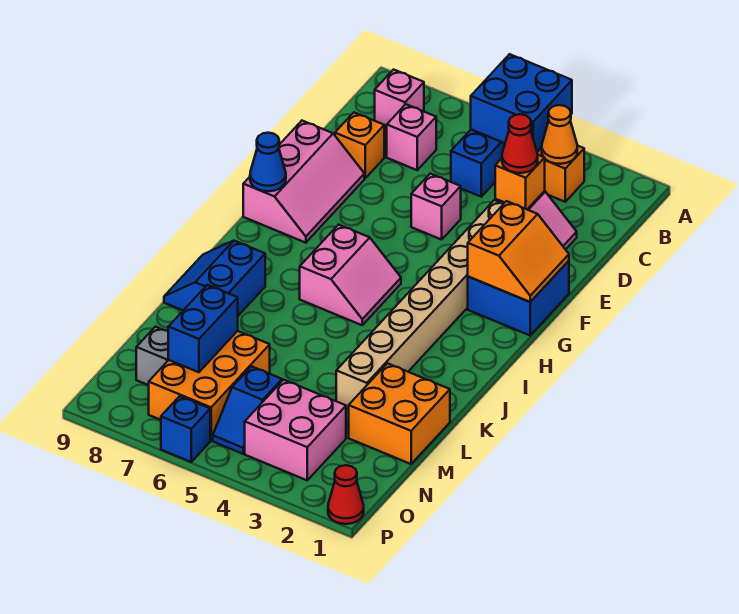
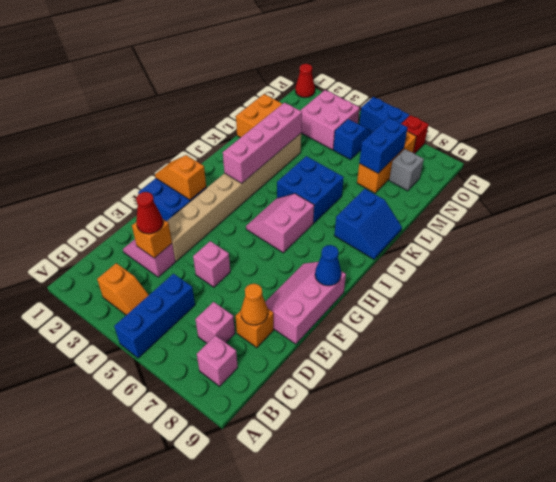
blue 2x2 brick [471,54,572,151] -> blue 2x2 brick moved to [277,156,344,223]
orange 1x1 cone [542,105,577,164] -> orange 1x1 cone moved to [241,284,268,325]
orange 2x2 slope [468,201,569,302] -> orange 1x2 slope [155,155,206,200]
none -> pink 1x4 brick [223,103,302,183]
orange 2x3 brick [149,331,270,441] -> orange 1x3 brick [357,131,416,193]
blue 1x1 brick [161,396,210,462] -> blue 1x2 brick [359,97,409,132]
none -> red 1x1 brick [401,115,429,154]

